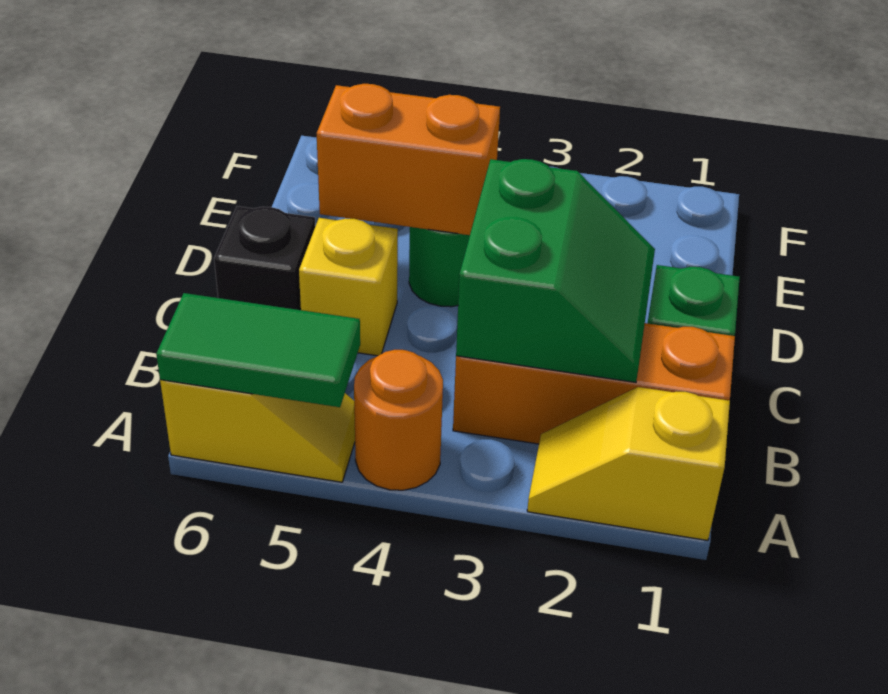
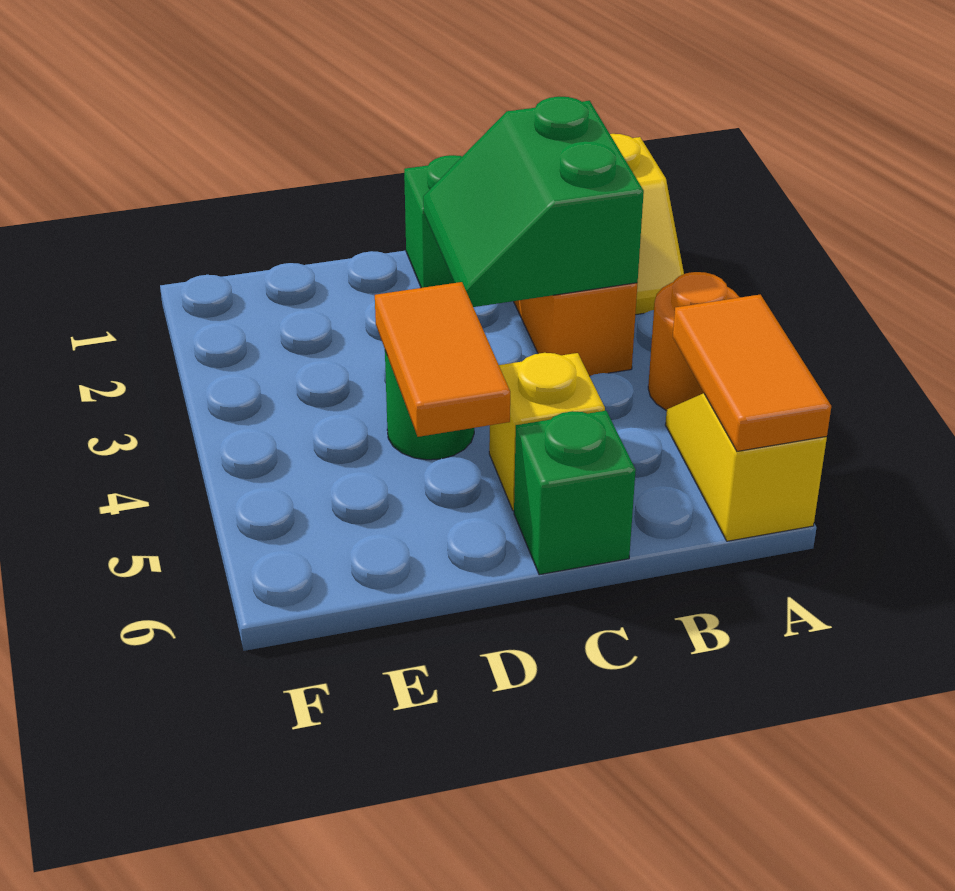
green 1x2 tile [156,293,360,407] -> orange 1x2 tile [673,295,831,451]
green 2x2 slope [456,159,655,382] -> green 2x2 slope turned to [423,97,644,307]
black 1x1 brick [214,206,315,310] -> green 1x1 brick [514,411,636,575]
orange 1x2 brick [317,84,500,235] -> orange 1x2 tile [375,282,510,437]

